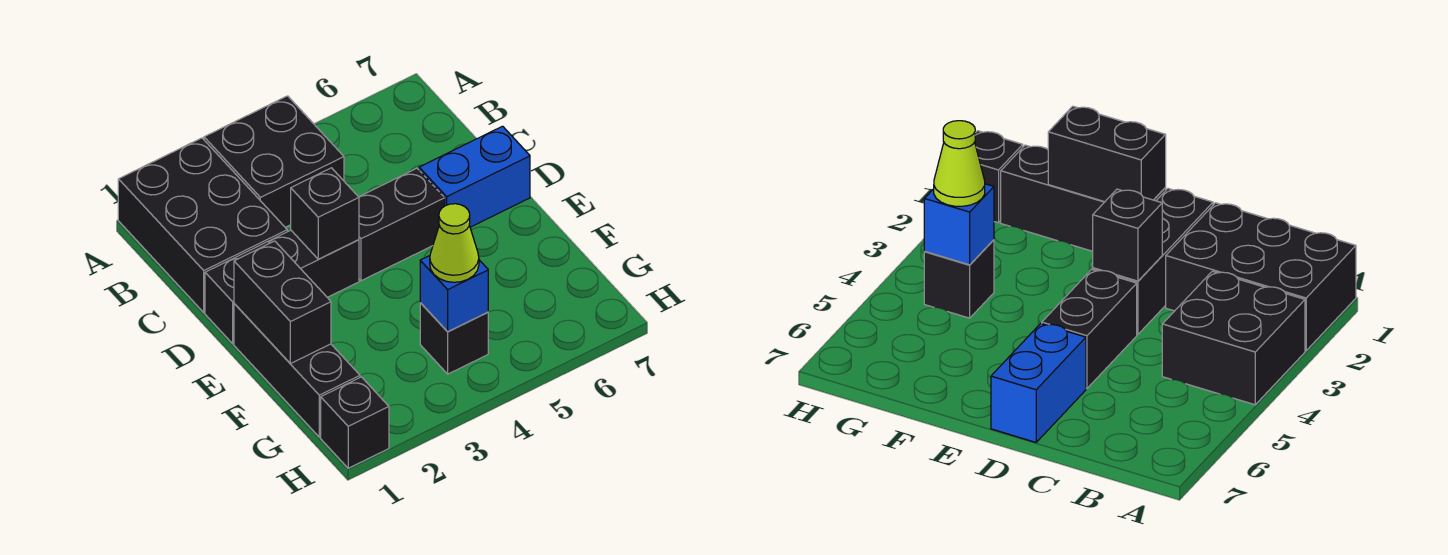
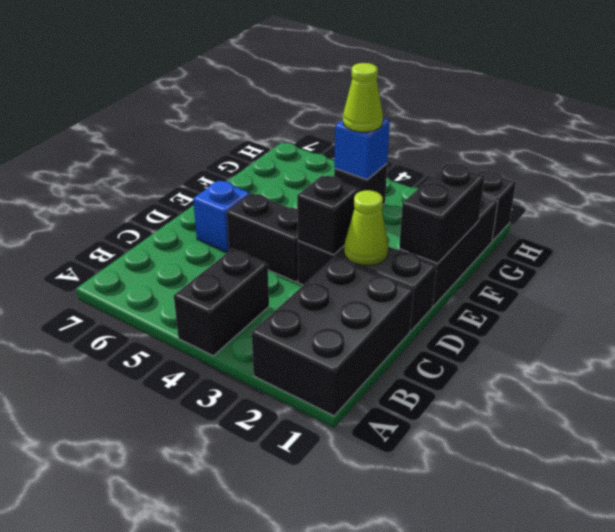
black 2x2 brick [204,96,344,227] -> black 1x2 brick [174,249,269,356]
none -> lime 1x1 cone [344,190,388,266]
blue 1x2 brick [419,126,530,227] -> blue 1x1 brick [193,181,250,253]

